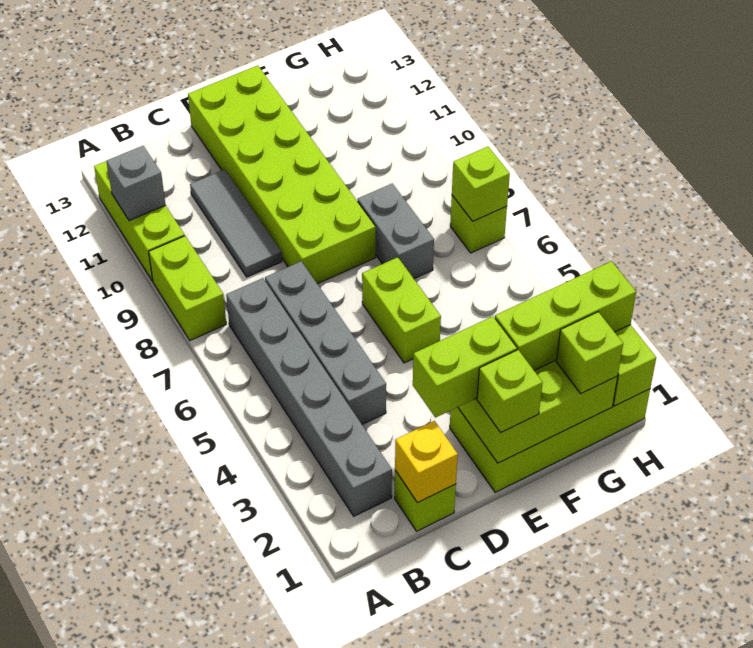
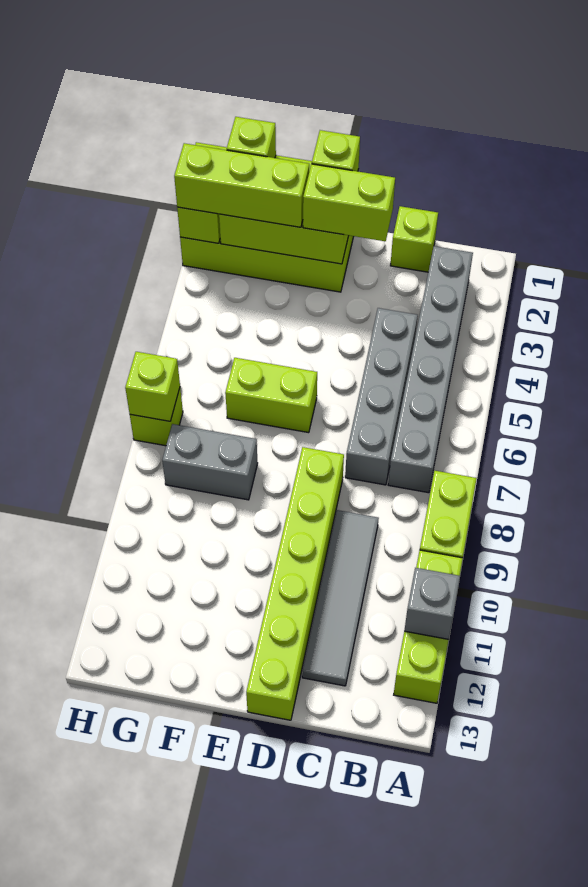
yellow 1x1 brick [395,421,458,503] -> none
grey 1x3 tile [190,169,282,277] -> grey 1x4 tile [302,510,379,686]
lime 2x6 brick [188,65,376,284] -> lime 1x6 brick [246,447,344,720]
lime 1x2 brick [362,257,441,363] -> lime 1x2 brick turned to [225,358,317,433]
grey 1x2 brick [358,184,434,279] -> grey 1x2 brick turned to [162,424,258,500]

